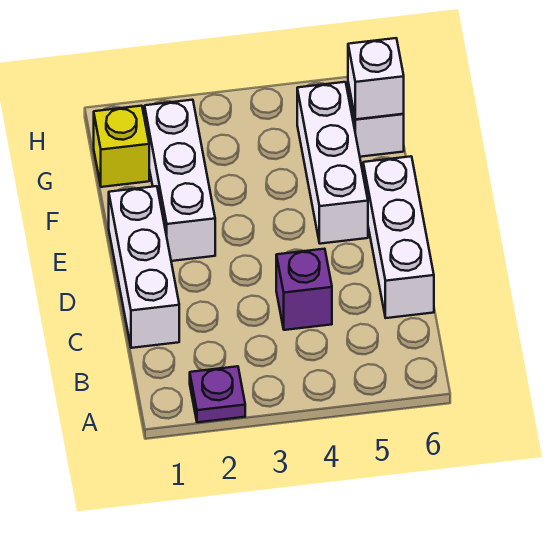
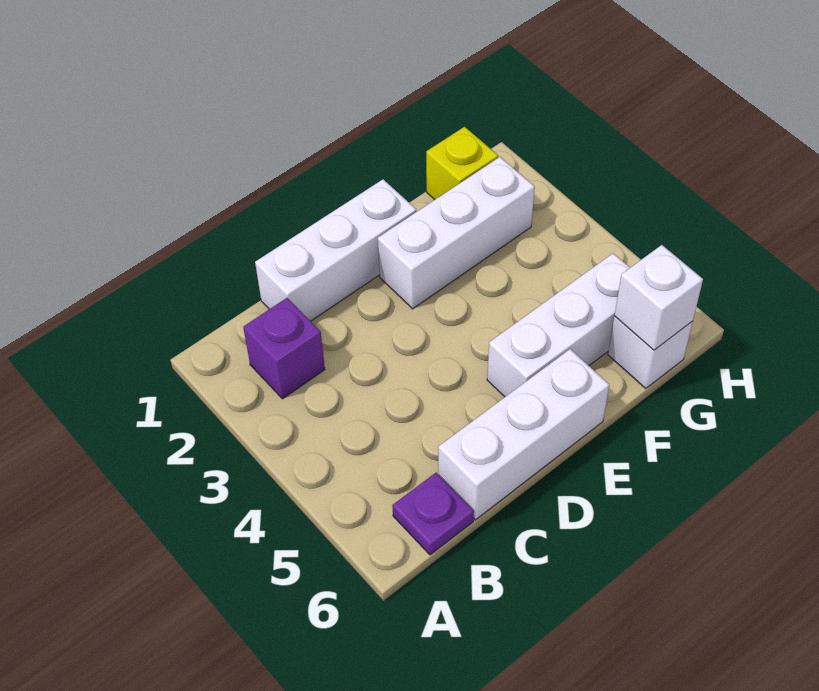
purple 1x1 plate [190,366,245,422] -> purple 1x1 plate moved to [392,473,474,555]
purple 1x1 brick [276,249,332,330] -> purple 1x1 brick moved to [243,298,325,399]

